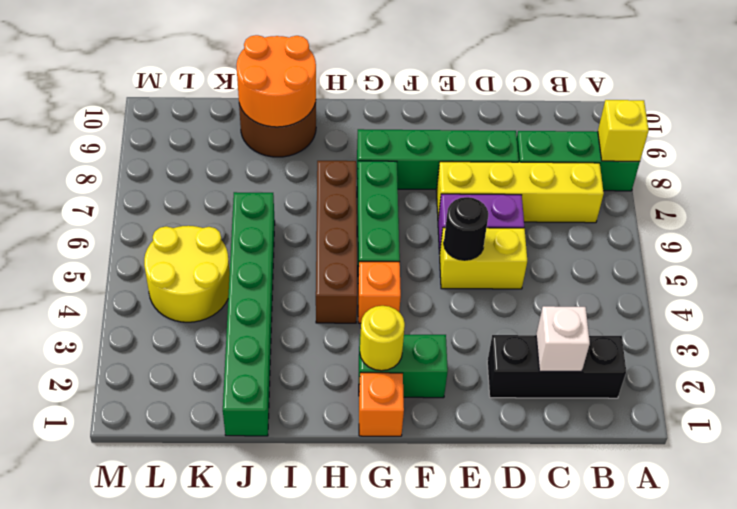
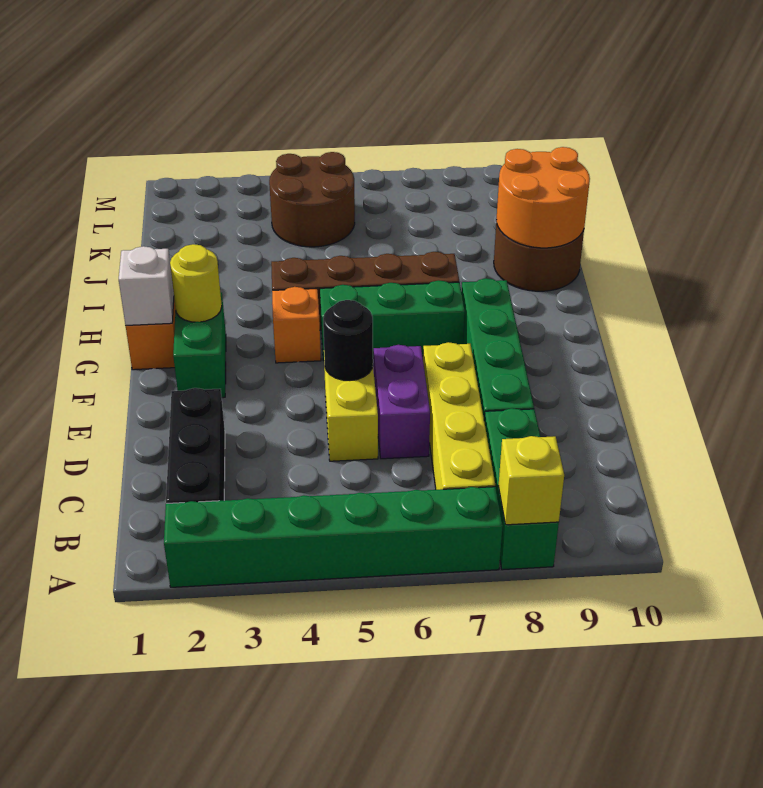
white 1x1 brick [536,306,590,371] -> white 1x1 brick moved to [119,246,174,325]
green 1x6 brick [223,192,275,436] -> green 1x6 brick moved to [164,487,503,587]
yellow 2x2 round brick [144,226,230,322] -> brown 2x2 round brick [269,152,355,247]

